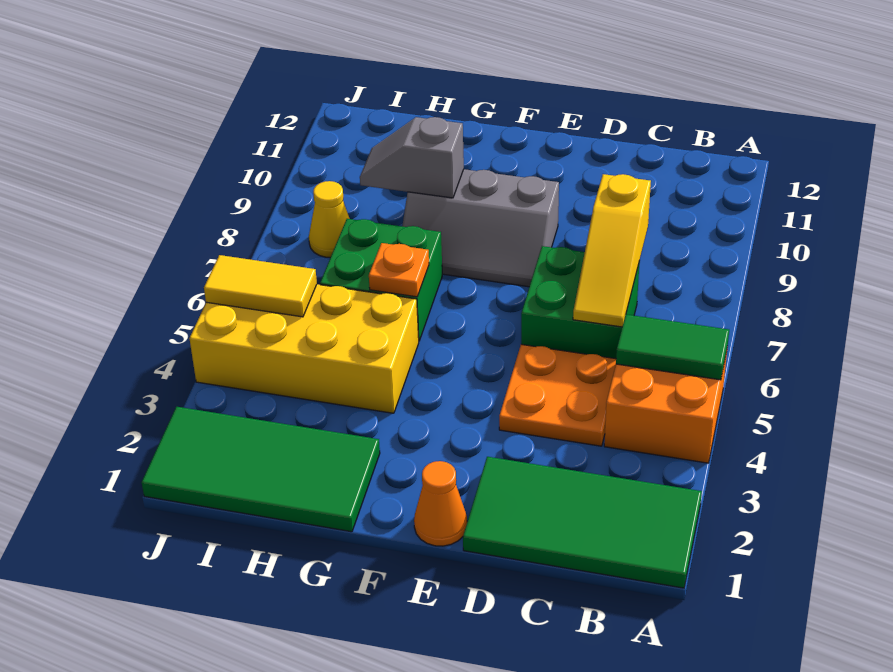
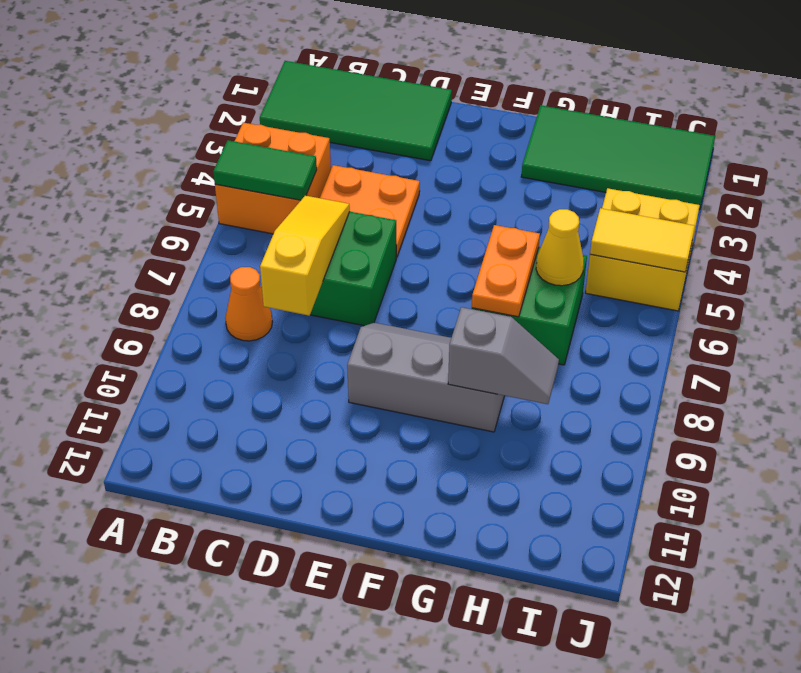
orange 1x1 cone [414,461,467,546] -> orange 1x1 cone moved to [225,267,273,341]
yellow 2x4 brick [189,284,419,413] -> yellow 2x2 brick [586,188,700,311]
orange 1x1 plate [369,243,429,297] -> orange 1x2 plate [472,225,540,317]
yellow 1x1 cone [309,181,350,258] -> yellow 1x1 cone moved to [536,209,584,286]

